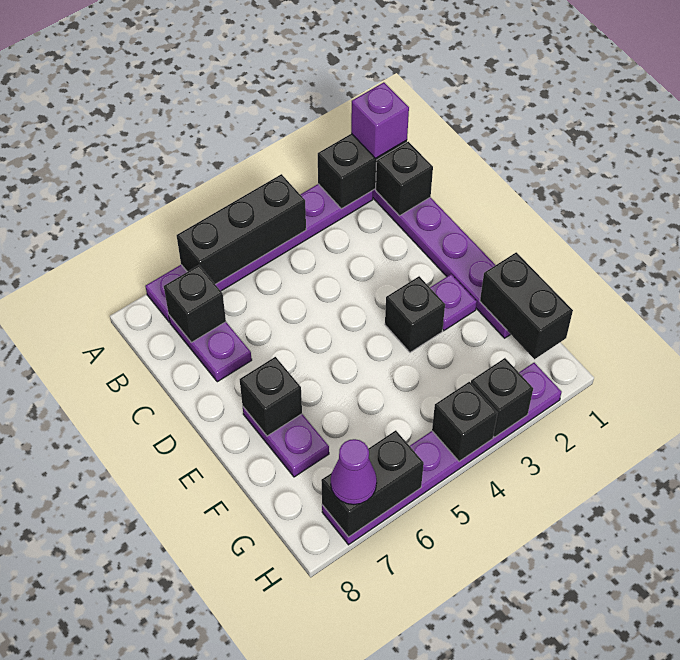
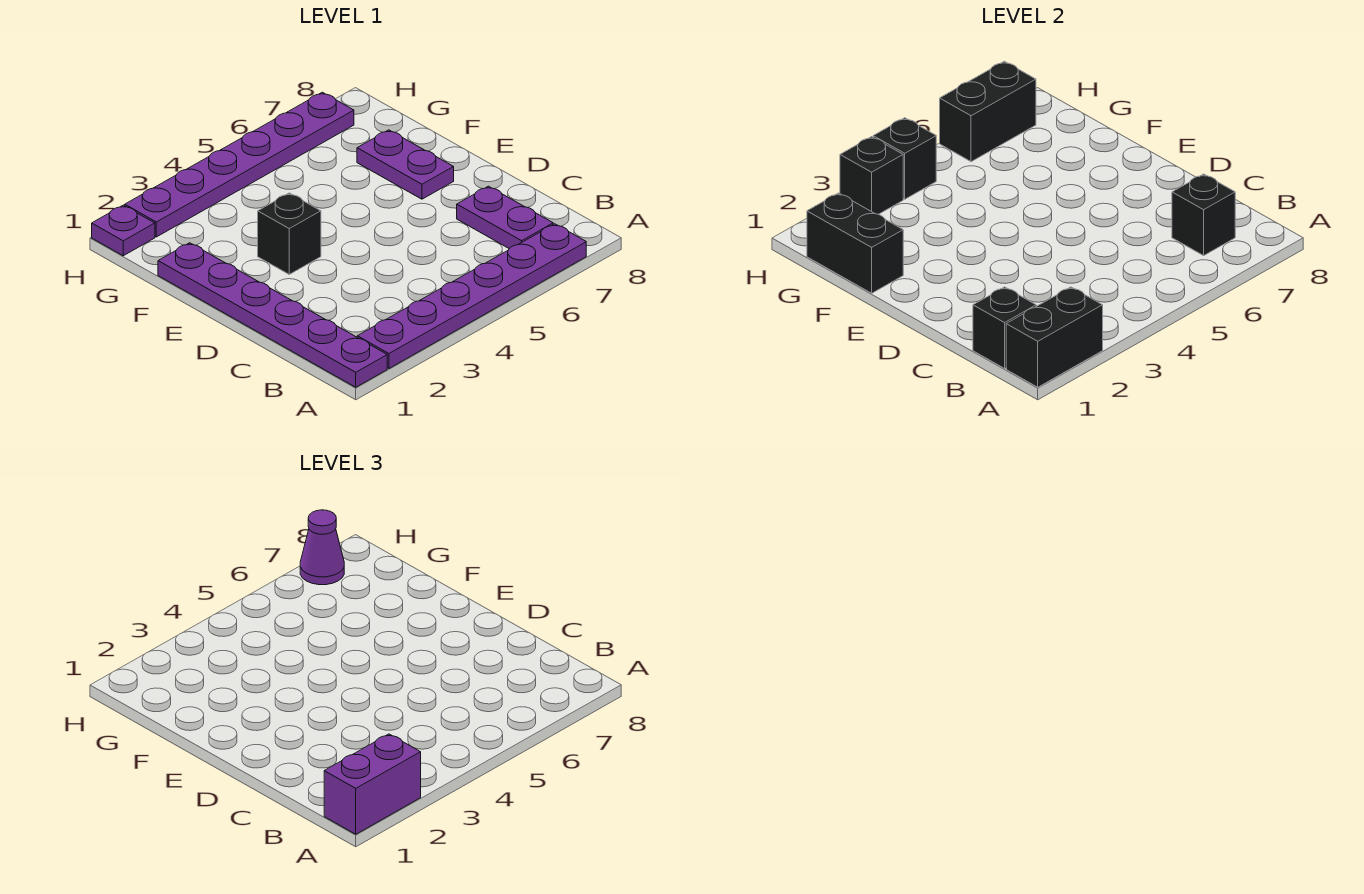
purple 1x1 brick [351,82,409,158] -> purple 1x2 brick [324,734,421,834]
black 1x3 brick [177,174,306,284] -> none
purple 1x1 plate [430,274,477,330] -> purple 1x1 plate moved to [92,205,155,256]
black 1x1 brick [240,357,302,436] -> none

